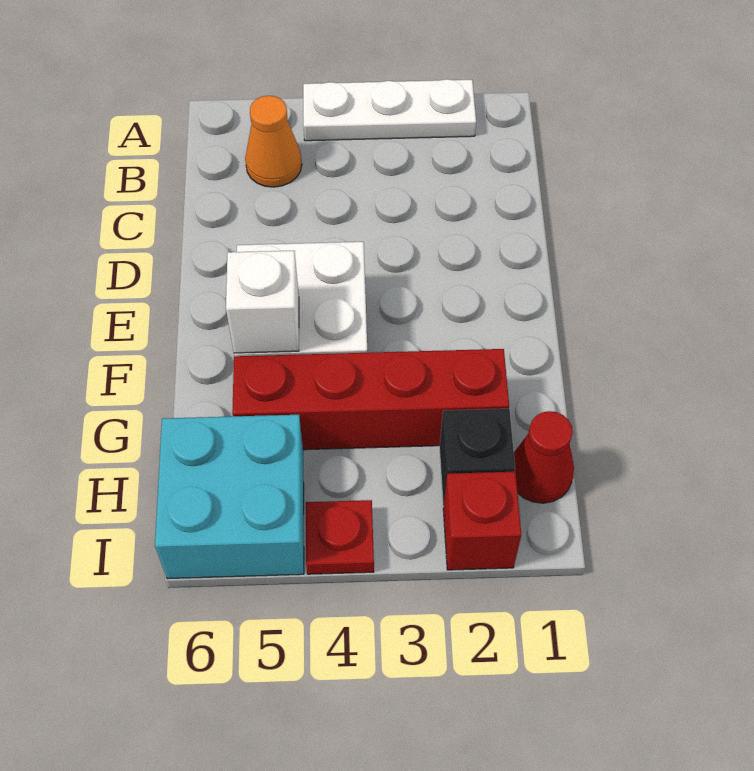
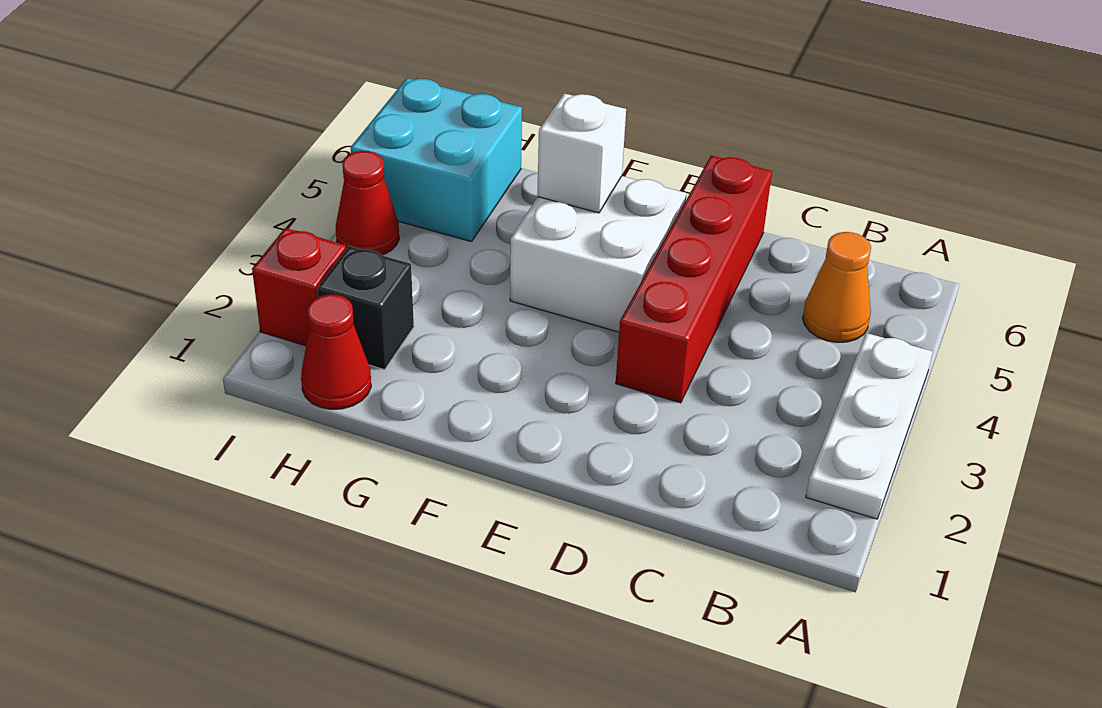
red 1x4 brick [232,349,509,450] -> red 1x4 brick moved to [616,156,772,403]
red 1x1 plate [306,500,374,574] -> red 1x1 cone [336,151,399,255]

